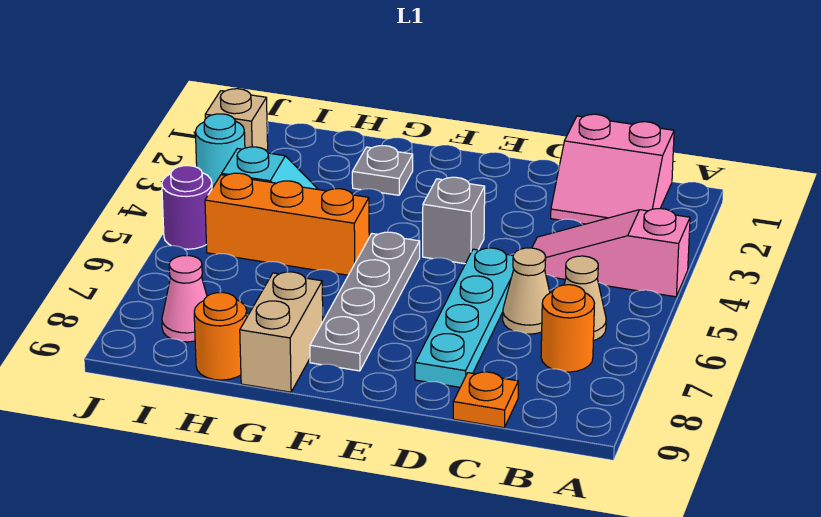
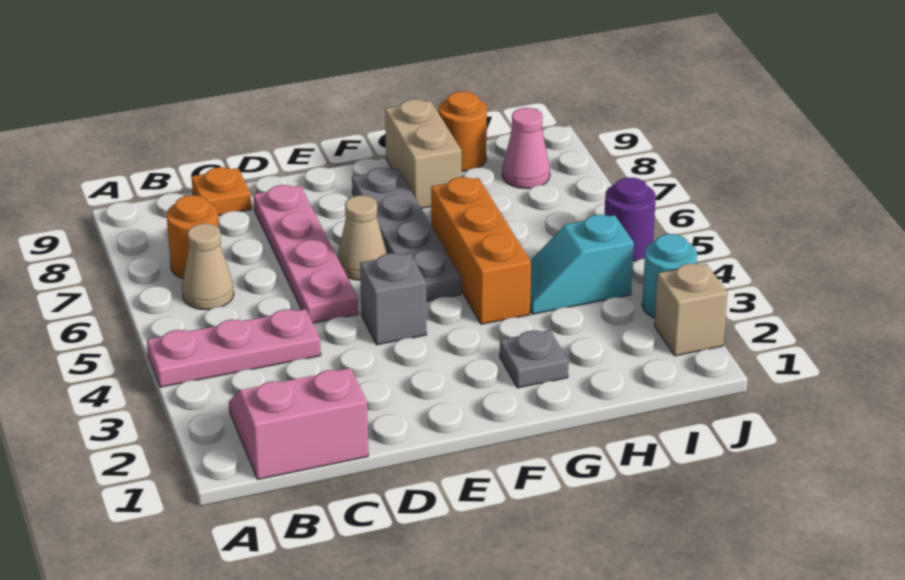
pink 1x3 slope [532,209,690,297] -> pink 1x3 plate [147,309,321,387]
tan 1x1 cone [503,248,550,334] -> tan 1x1 cone moved to [337,195,387,280]
cyan 1x4 plate [415,248,514,387] -> pink 1x4 plate [254,185,358,323]
orange 1x3 brick [205,173,369,275] -> orange 1x3 brick turned to [431,177,531,324]

